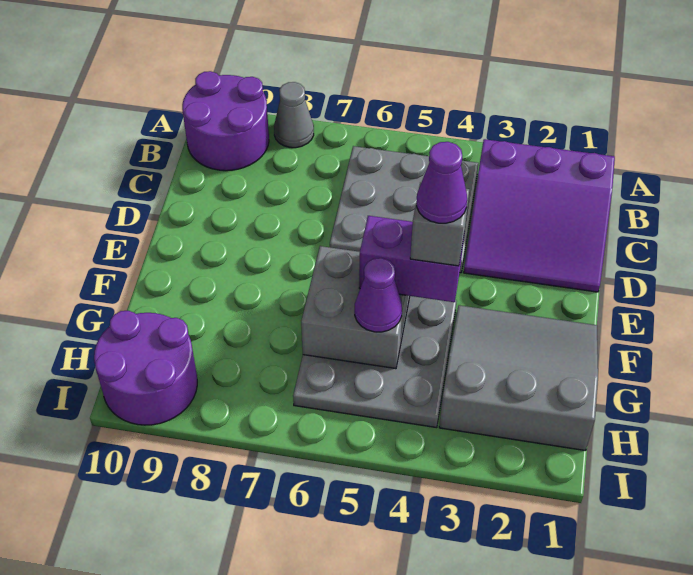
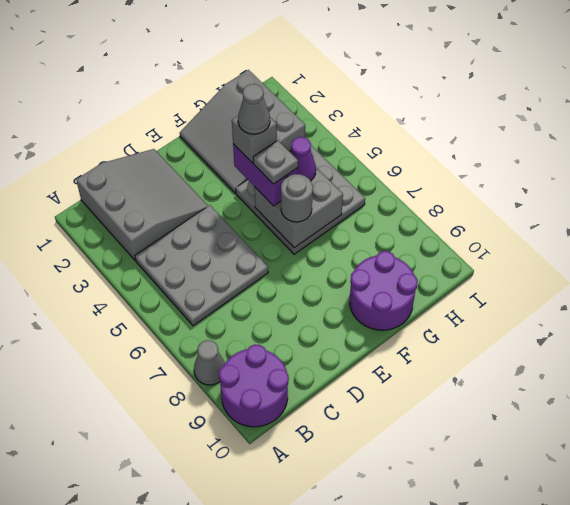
purple 3x3 slope [464,139,615,292] -> grey 3x3 slope [76,149,208,260]
purple 1x1 cone [417,142,467,223] -> grey 1x1 cone [238,84,270,134]
none -> grey 1x1 plate [253,140,298,184]
none -> grey 1x1 round brick [281,174,313,222]
purple 2x2 round brick [94,311,197,425] -> purple 2x2 round brick moved to [350,251,418,330]

